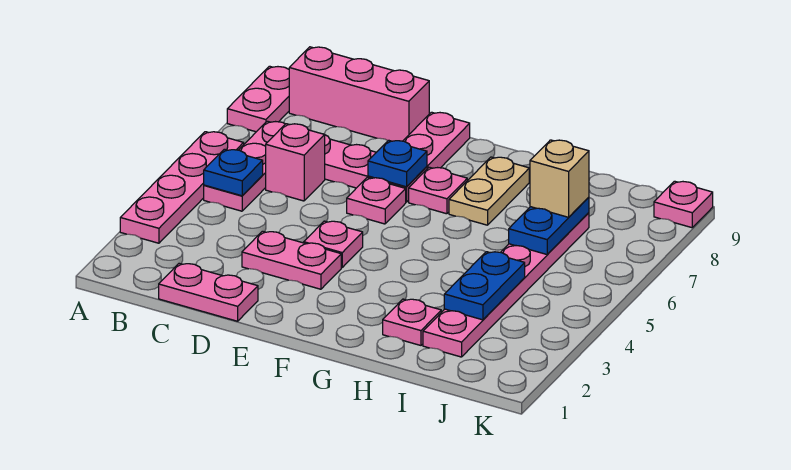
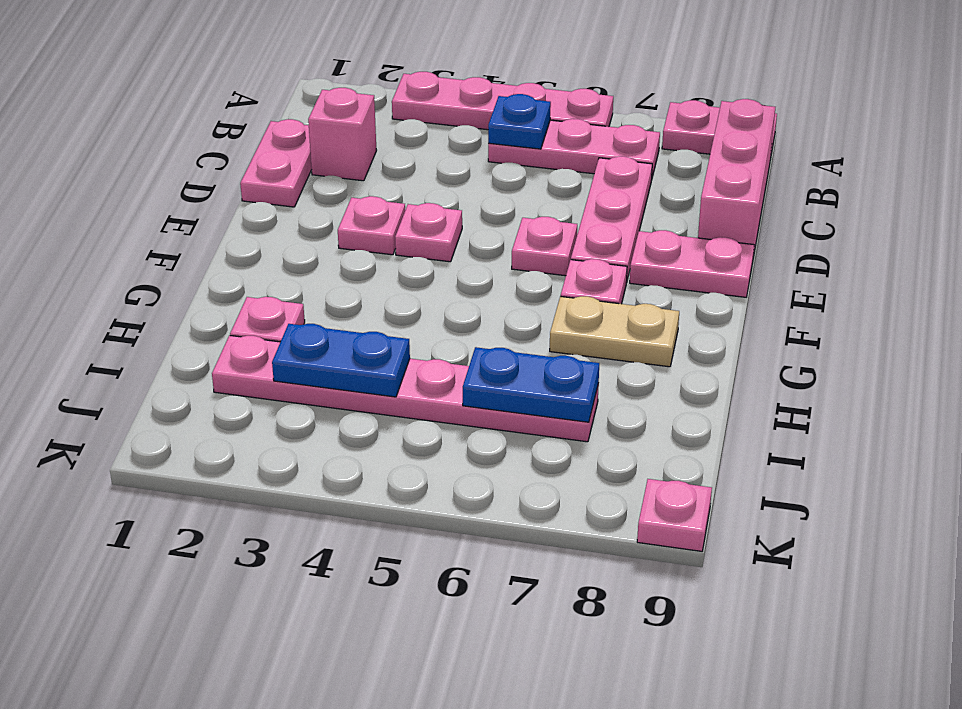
pink 1x1 brick [266,124,325,201] -> pink 1x1 brick moved to [308,88,377,181]
pink 1x2 plate [242,231,341,289] -> pink 1x1 plate [338,196,405,255]
blue 1x1 plate [368,140,427,187] -> none
tan 1x1 brick [530,140,589,217] -> none

